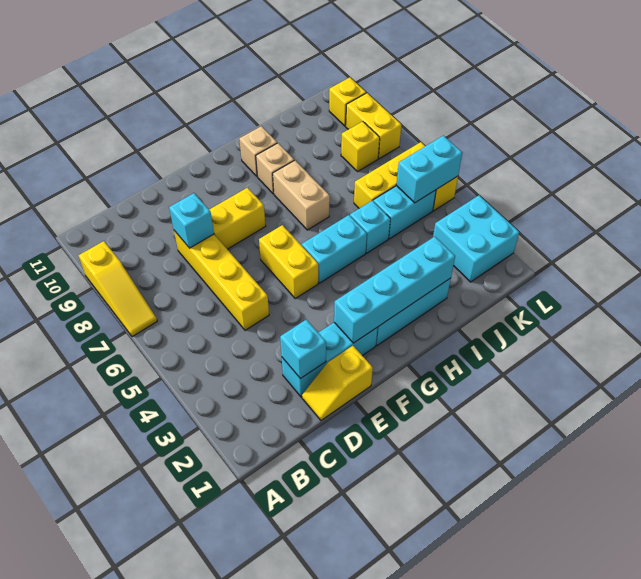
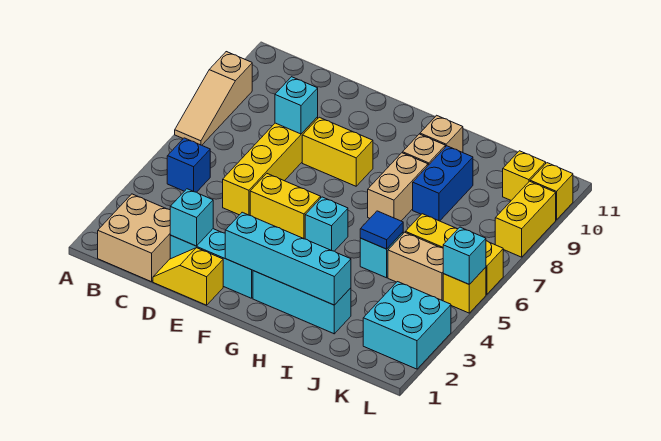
yellow 1x3 slope [78,241,157,337] -> tan 1x3 slope [175,52,252,145]
none -> tan 2x2 brick [98,194,170,282]
none -> blue 1x1 brick [167,138,210,192]
yellow 1x2 brick [259,225,318,298] -> yellow 1x2 brick turned to [250,174,321,239]
cyan 1x2 brick [302,215,367,283] -> cyan 1x1 brick [305,197,348,251]
none -> blue 1x1 tile [360,211,403,249]
none -> blue 1x2 brick [413,146,473,221]
cyan 1x2 brick [373,186,436,239] -> tan 1x2 brick [388,232,443,301]
cyan 1x2 brick [396,136,462,203] -> cyan 1x1 brick [443,227,486,284]
yellow 1x1 brick [341,121,380,171] -> yellow 1x1 brick moved to [503,151,546,200]

